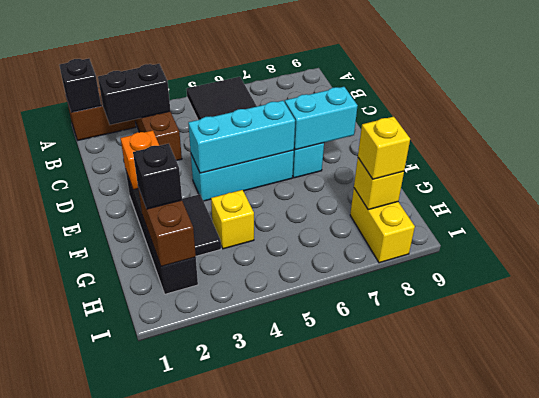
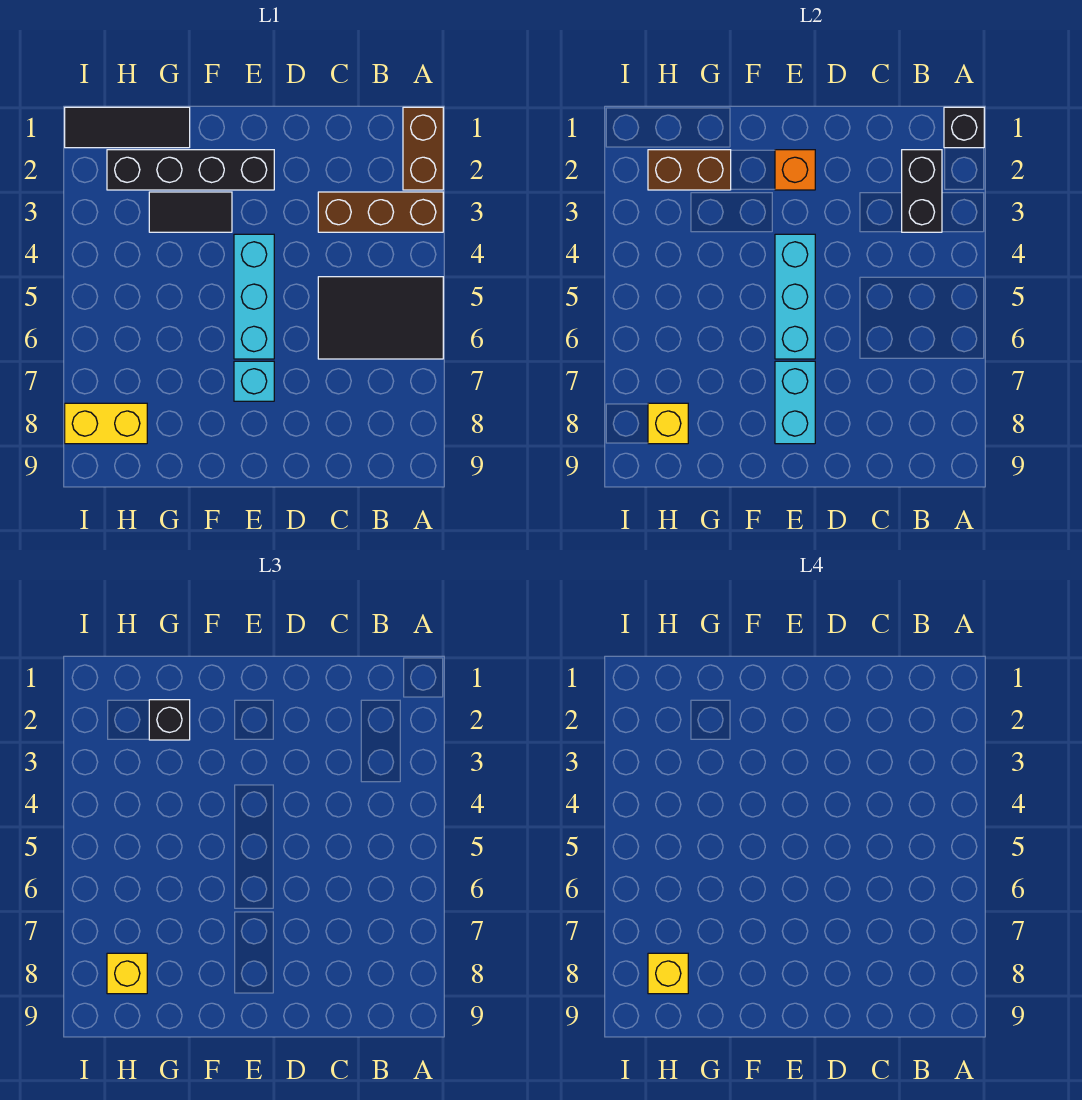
none -> black 1x3 tile [65,107,190,148]
yellow 1x1 brick [211,190,254,249] -> yellow 1x1 brick moved to [648,953,688,994]

